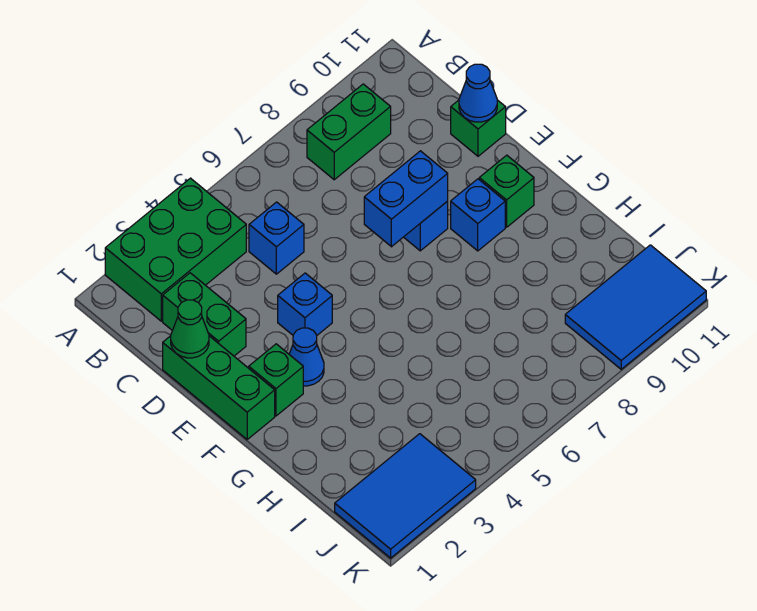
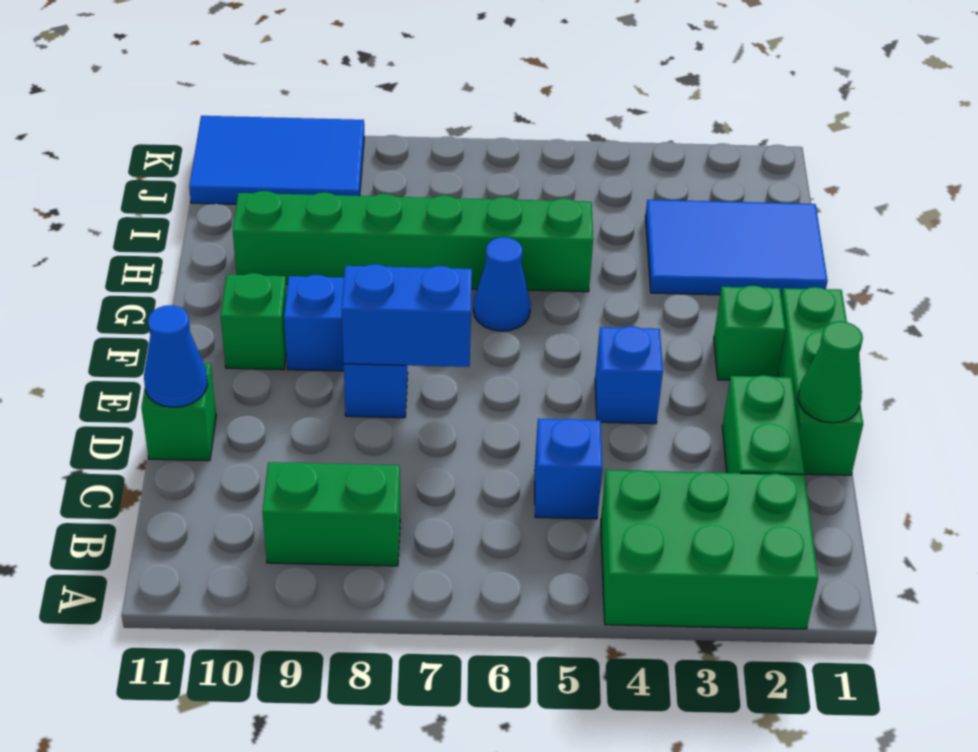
blue 1x1 cone [289,328,324,386] -> blue 1x1 cone moved to [473,237,531,331]
none -> green 1x6 brick [233,191,593,292]
blue 2x3 tile [335,434,476,558] -> blue 2x3 tile moved to [645,200,828,296]

